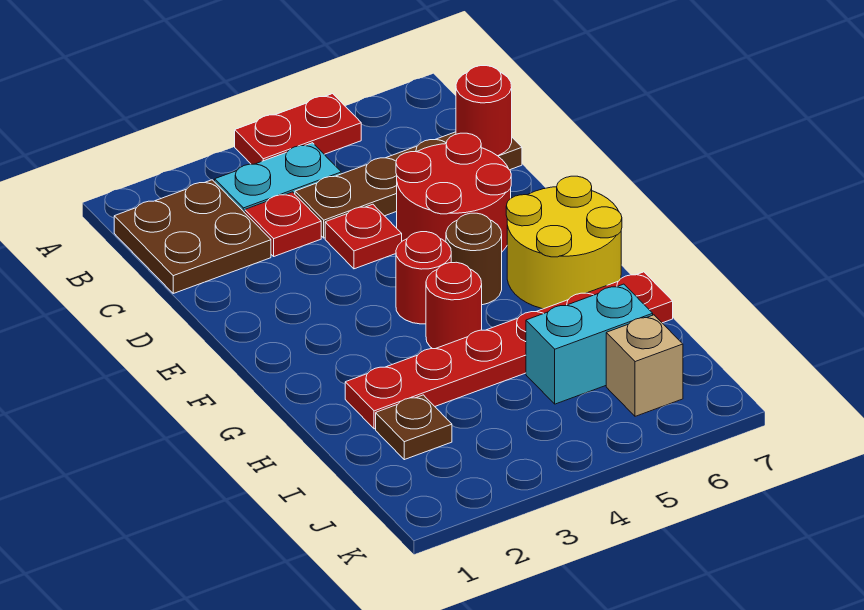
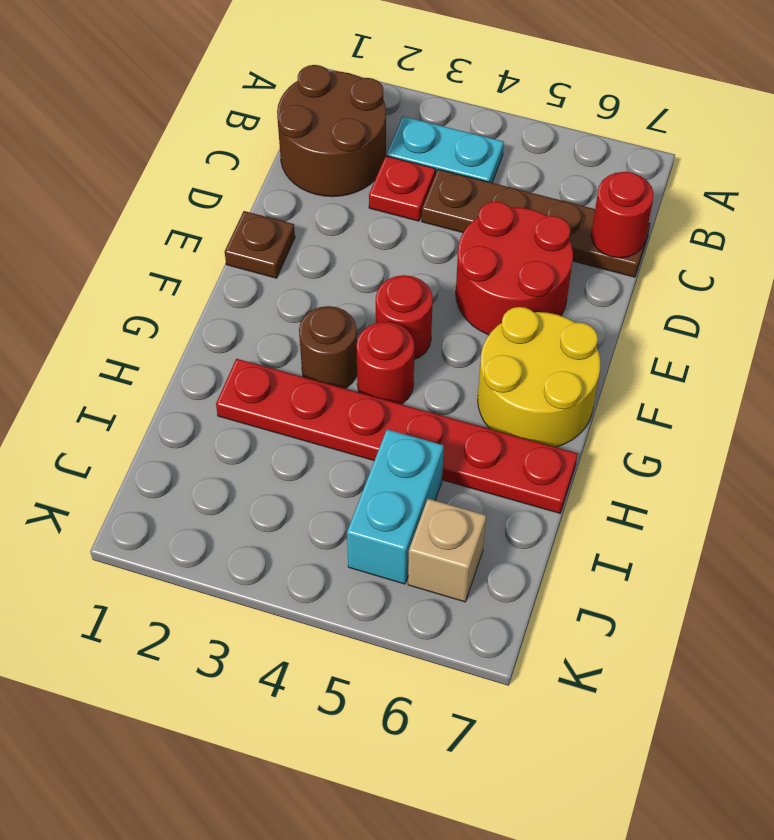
red 1x2 plate [235,94,361,164] -> none
brown 2x2 plate [114,180,271,293] -> brown 2x2 round brick [277,65,386,197]
red 1x1 plate [325,204,402,269] -> none
brown 1x1 round brick [446,213,502,305] -> brown 1x1 round brick moved to [299,306,357,389]
brown 1x1 plate [376,395,452,460] -> brown 1x1 plate moved to [225,211,295,278]
cyan 1x2 brick [526,284,653,404] -> cyan 1x2 brick turned to [347,429,444,584]

